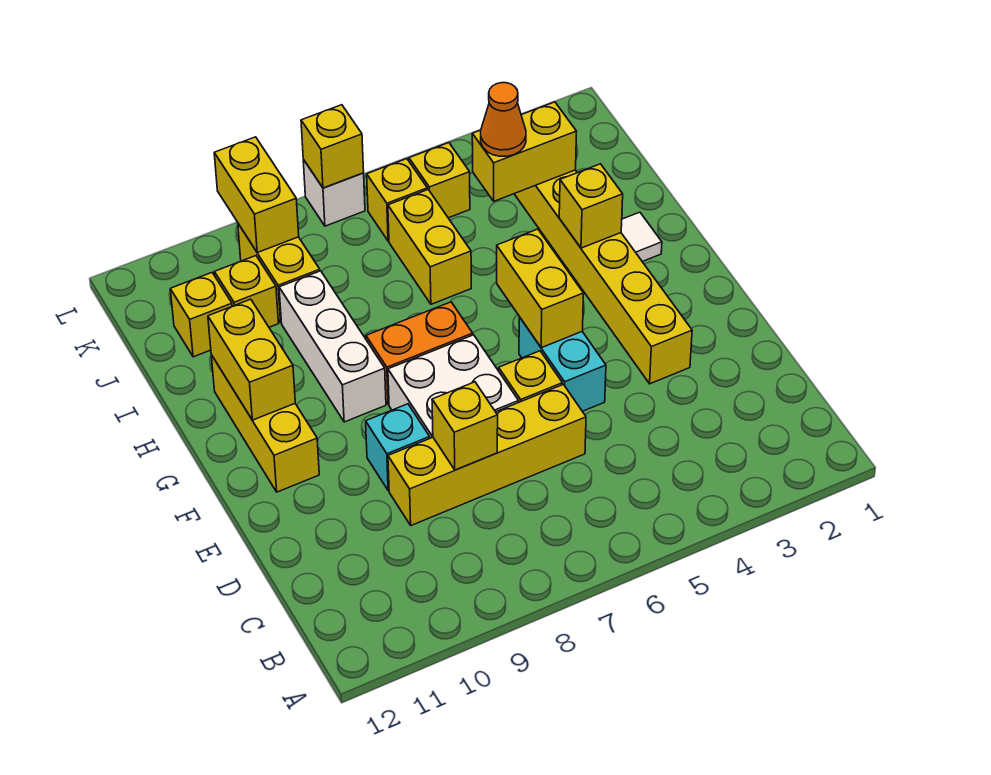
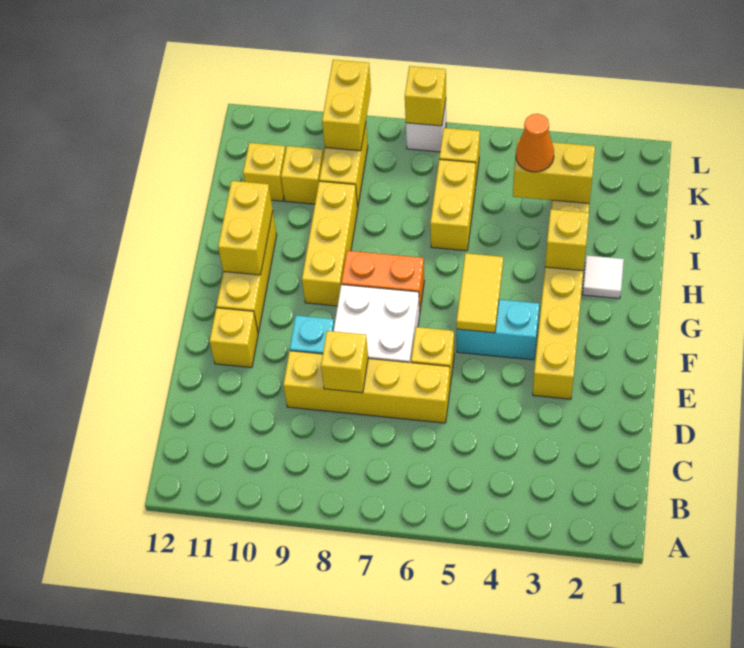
cyan 1x2 brick [519,317,606,411] -> cyan 1x2 brick turned to [457,300,539,360]
yellow 1x2 brick [497,229,584,348] -> yellow 1x2 tile [457,253,503,333]
white 1x3 brick [279,271,386,422] -> yellow 1x3 brick [302,181,358,306]
yellow 1x1 brick [409,143,470,218] -> yellow 1x1 brick moved to [210,308,258,368]

